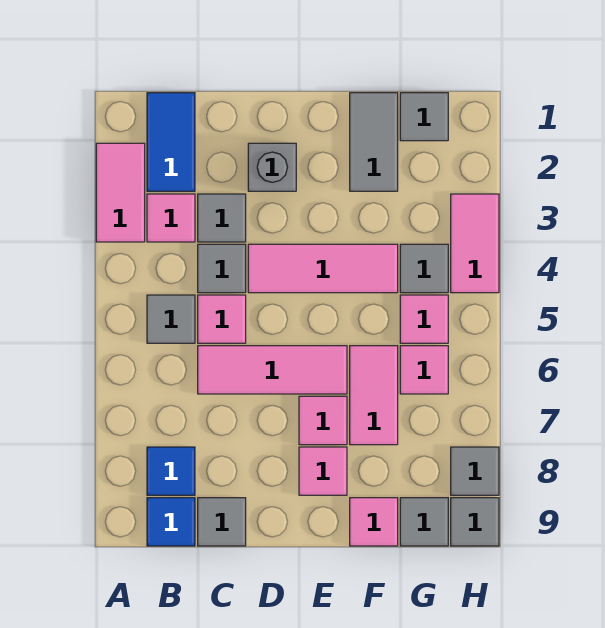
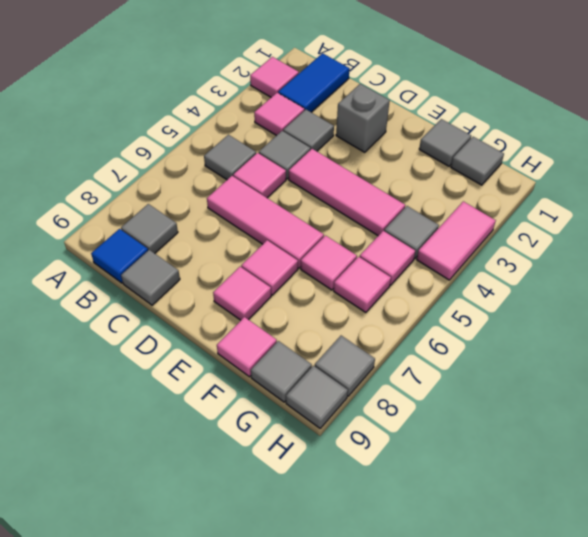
pink 1x2 tile [96,143,145,242] -> pink 1x1 tile [250,57,299,97]
blue 1x1 tile [147,447,195,495] -> grey 1x1 tile [121,204,178,253]
grey 1x2 tile [350,93,398,191] -> grey 1x1 tile [419,119,471,166]
pink 1x2 tile [350,346,398,445] -> pink 1x1 tile [301,236,357,290]

